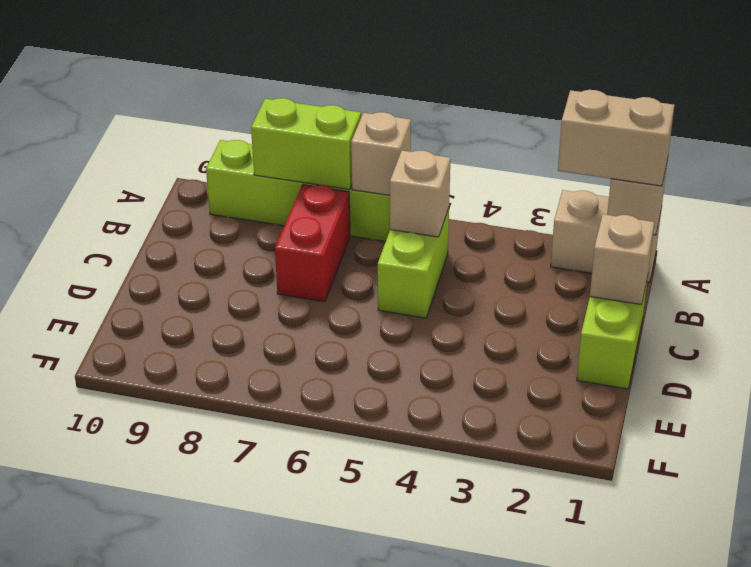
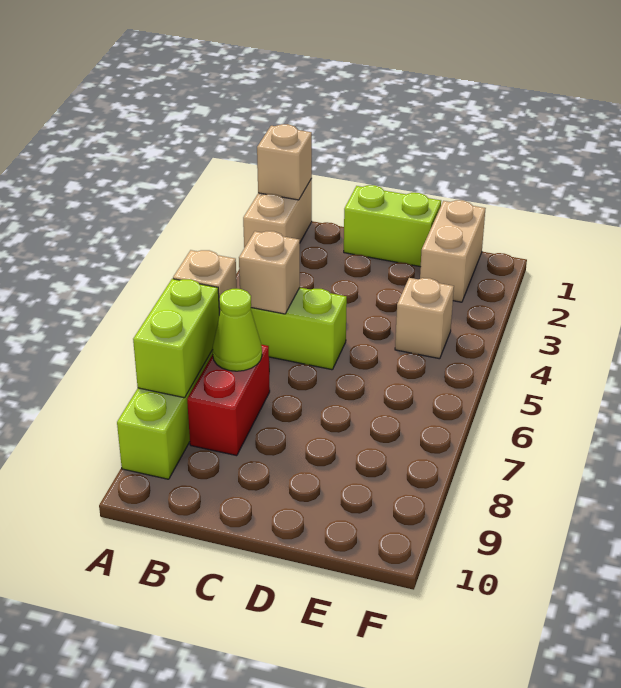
tan 1x2 brick [558,90,674,186] -> tan 1x2 brick moved to [420,200,486,302]
red 1x2 brick [275,185,350,302] -> red 1x2 brick turned to [187,345,270,456]
none -> lime 1x1 cone [213,289,262,371]
tan 1x1 brick [590,214,654,305] -> tan 1x1 brick moved to [395,278,454,359]

